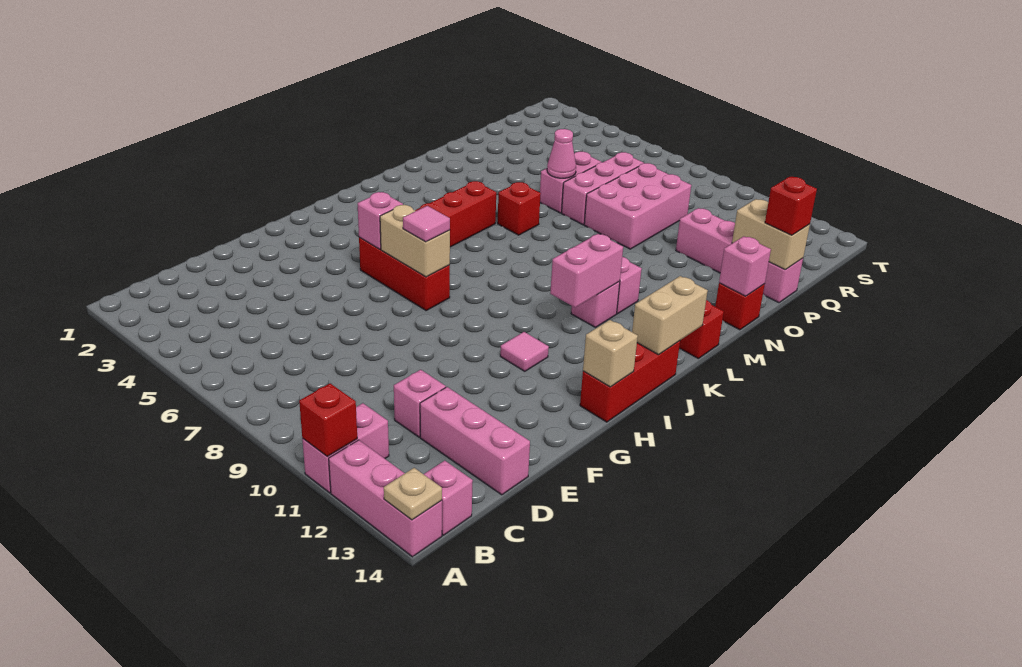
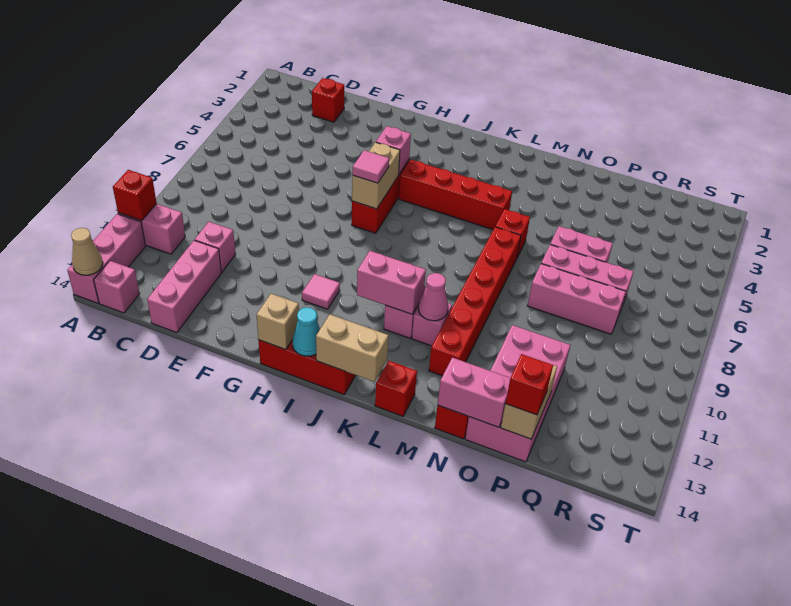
tan 1x1 plate [384,468,442,520] -> tan 1x1 cone [71,228,103,275]
none -> red 1x1 brick [312,78,344,122]
none -> cyan 1x1 cone [293,307,320,356]
none -> red 1x6 brick [429,227,521,376]
pink 1x1 brick [719,236,771,296] -> pink 1x2 brick [438,358,510,427]
pink 1x1 cone [547,129,576,178] -> pink 1x1 cone moved to [418,273,448,321]
pink 2x3 brick [584,163,691,249] -> pink 1x3 brick [528,264,626,334]
pink 1x4 brick [676,208,803,303] -> pink 2x4 brick [465,325,570,462]

